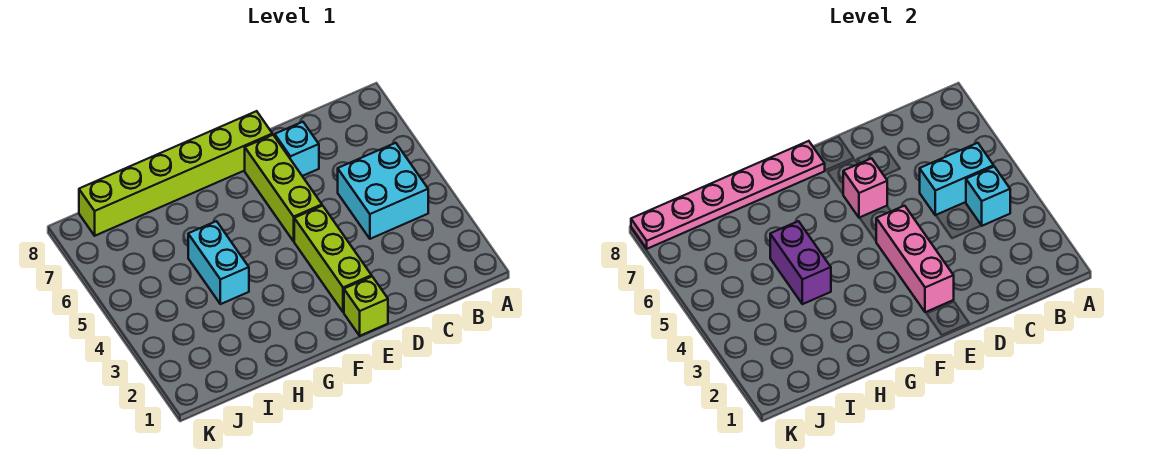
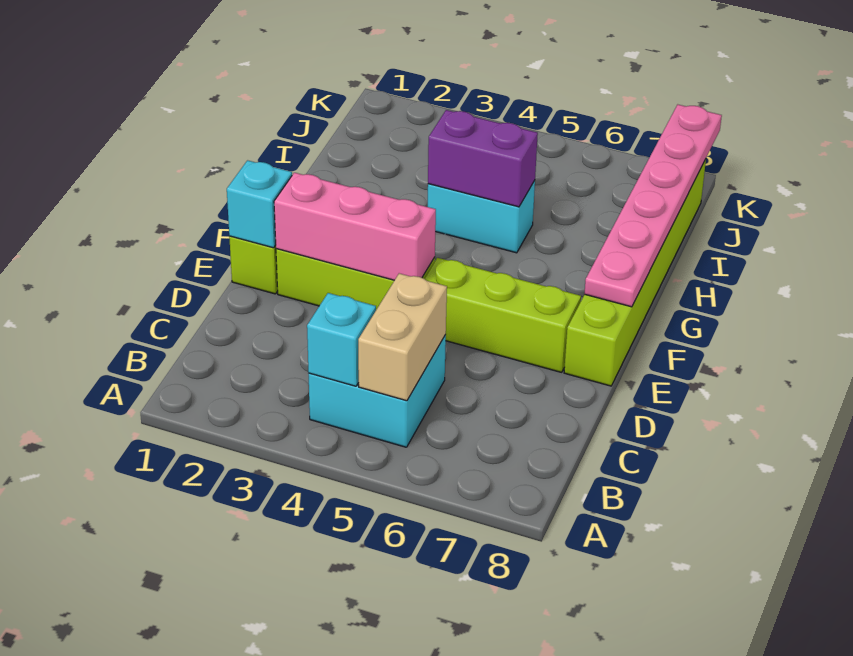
cyan 1x2 brick [920,143,994,215] -> tan 1x2 brick [358,273,447,401]
cyan 1x1 brick [275,122,319,176] -> cyan 1x1 brick moved to [227,160,292,248]
pink 1x1 brick [843,158,887,218] -> none

